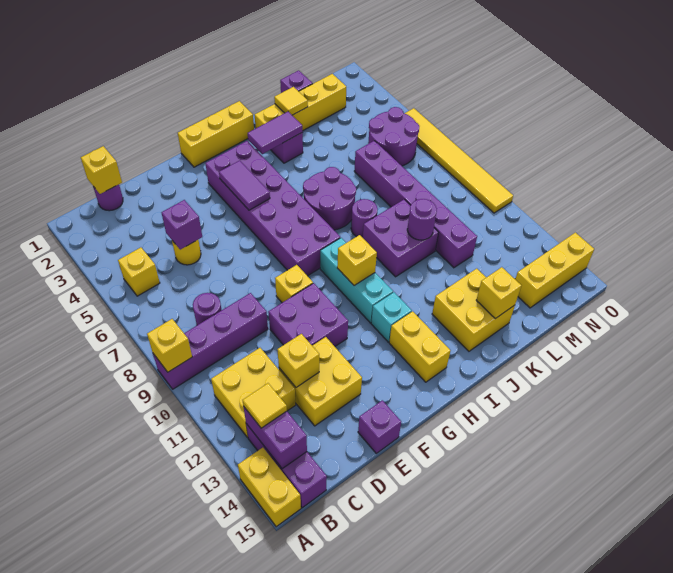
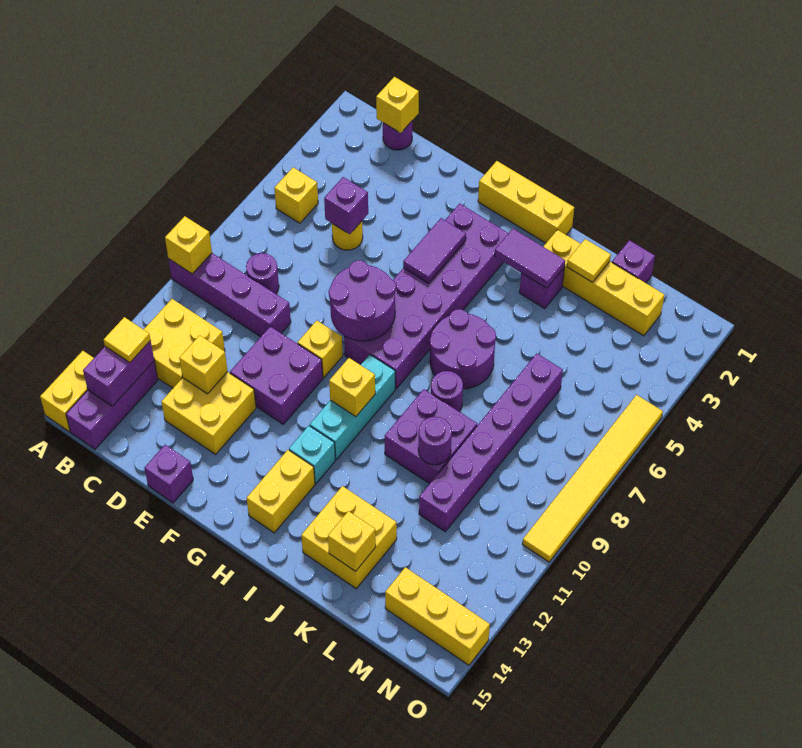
purple 2x2 round brick [368,107,419,166] -> purple 2x2 round brick moved to [329,260,396,341]

